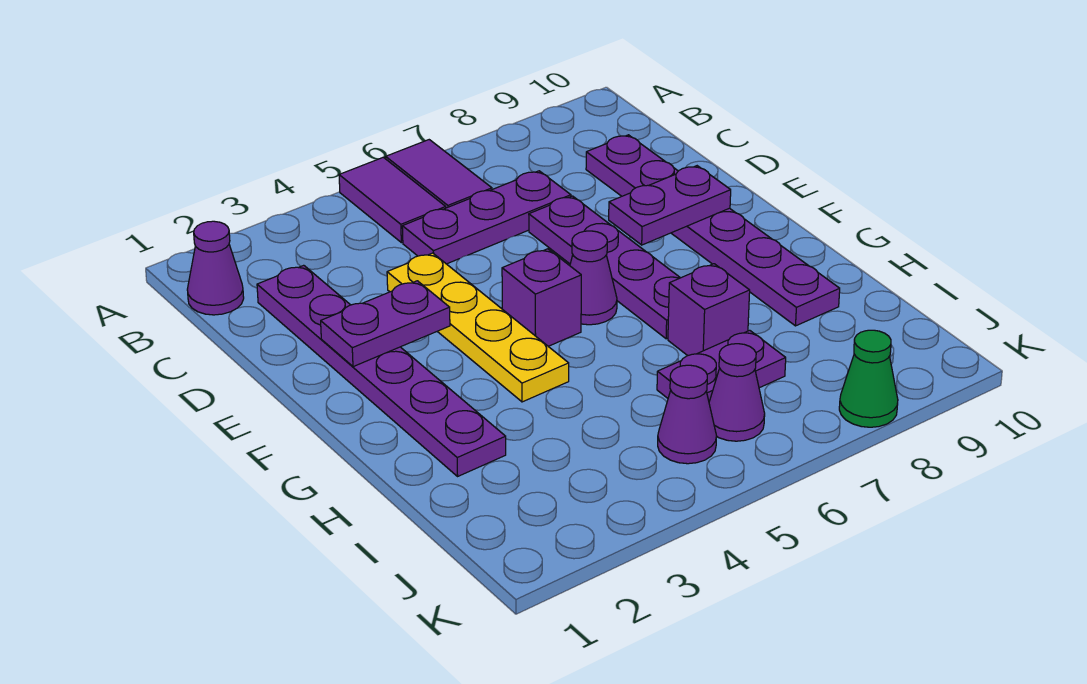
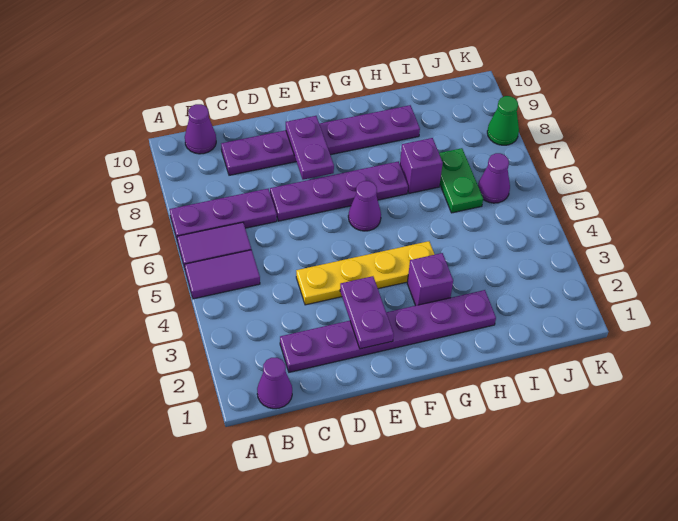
purple 1x3 plate [402,171,571,264] -> purple 1x3 plate turned to [170,189,277,242]
purple 1x1 brick [502,249,581,346] -> purple 1x1 brick moved to [407,253,453,306]
purple 1x2 plate [657,330,786,401] -> green 1x2 plate [439,148,483,213]
purple 1x1 cone [658,365,717,464] -> purple 1x1 cone moved to [185,104,216,154]

